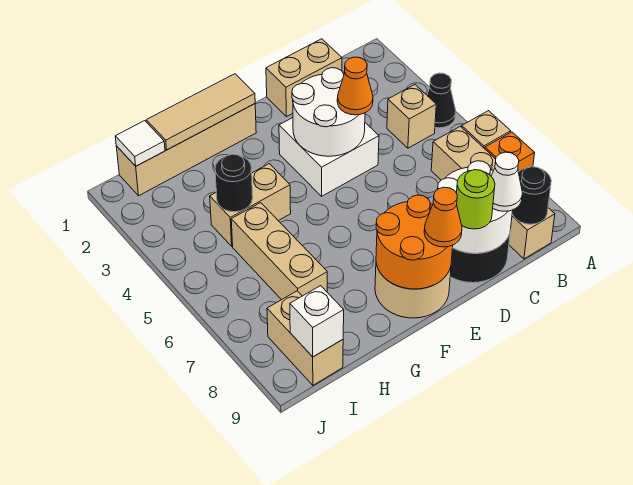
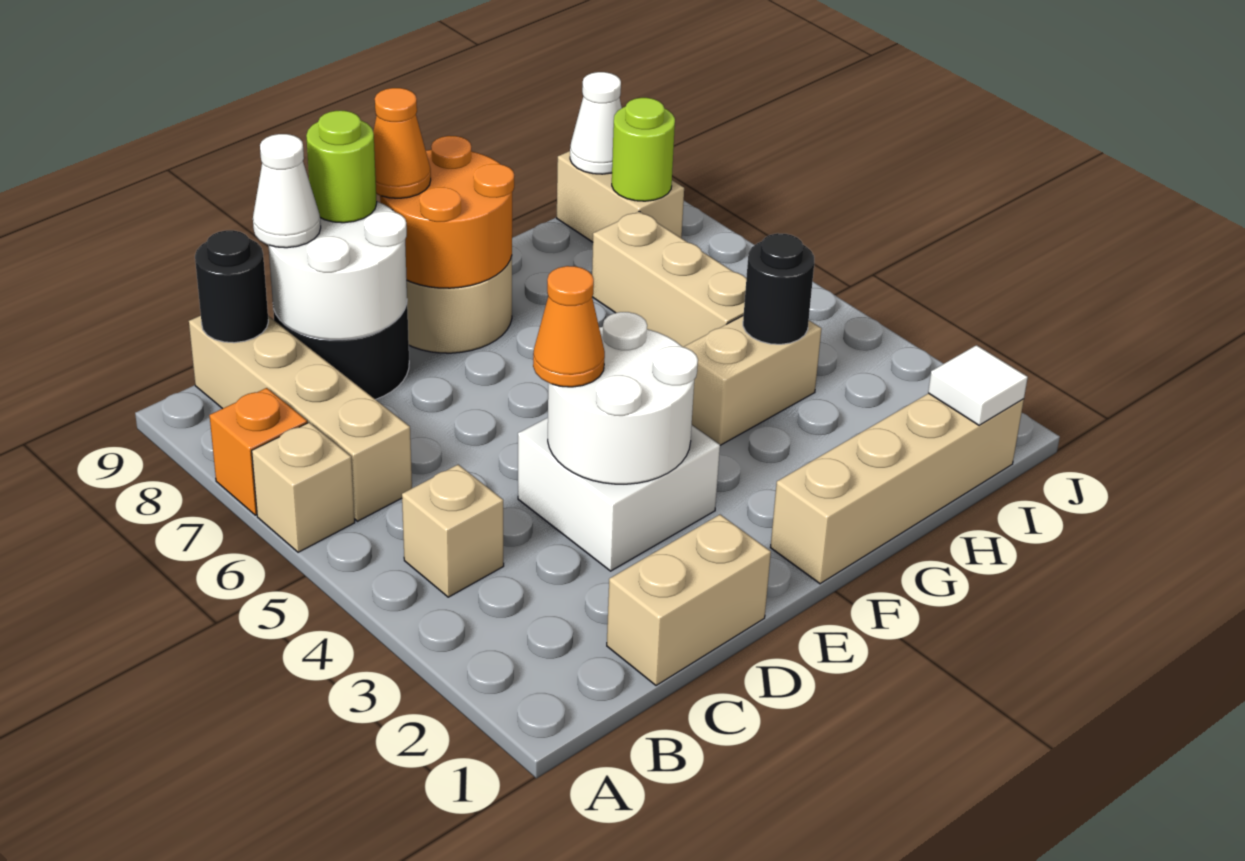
black 1x1 cone [427,73,456,128] -> none
tan 1x3 tile [146,74,255,150] -> none
none -> lime 1x1 round brick [612,98,675,201]
white 1x1 brick [290,286,344,357] -> white 1x1 cone [570,72,622,174]

